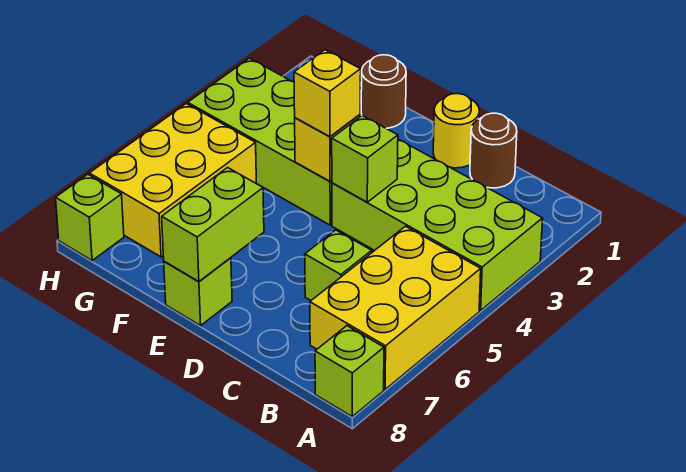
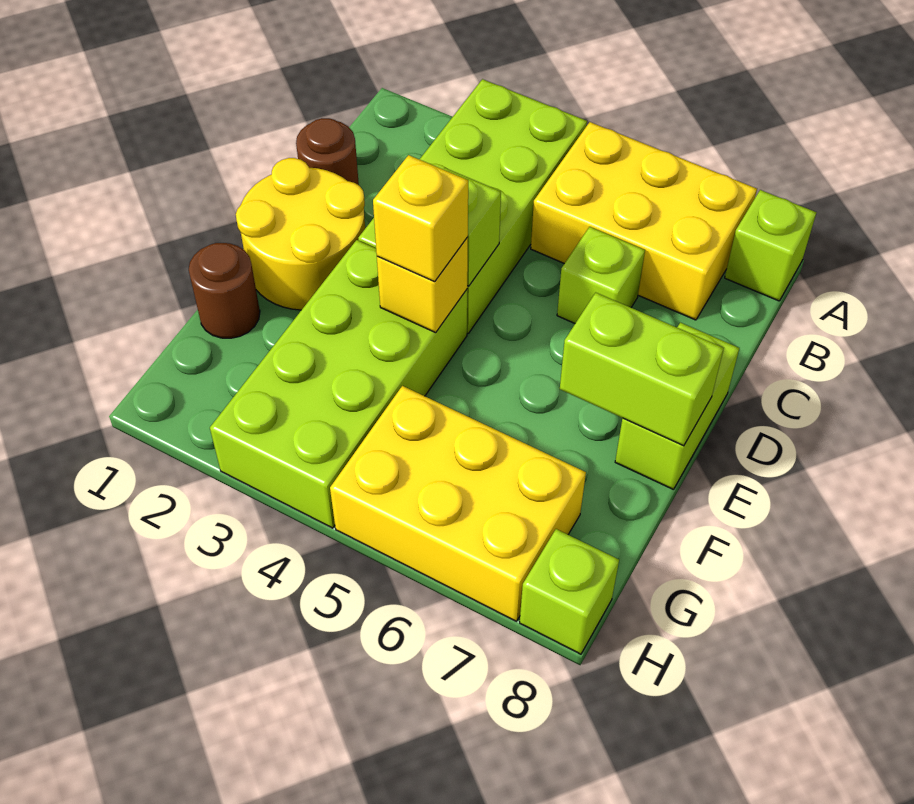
yellow 1x1 round brick [433,94,480,168] -> yellow 2x2 round brick [236,158,365,310]
lime 1x1 brick [164,258,232,326] -> lime 1x2 brick [615,322,739,490]

